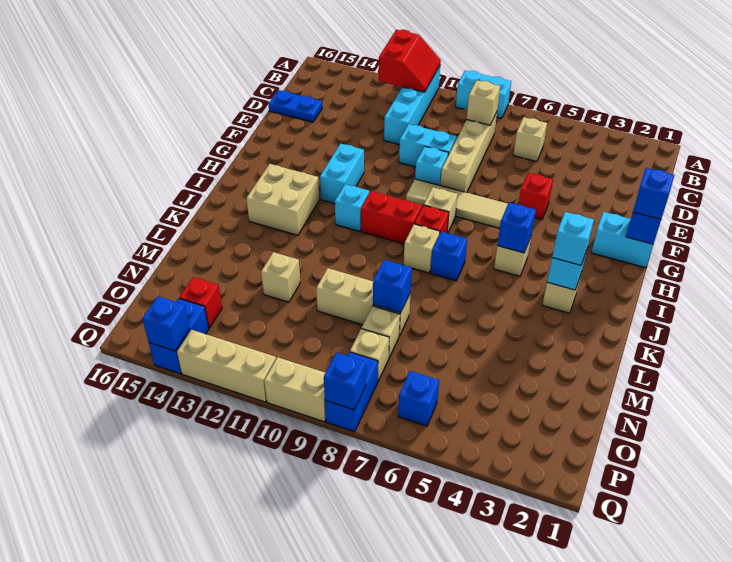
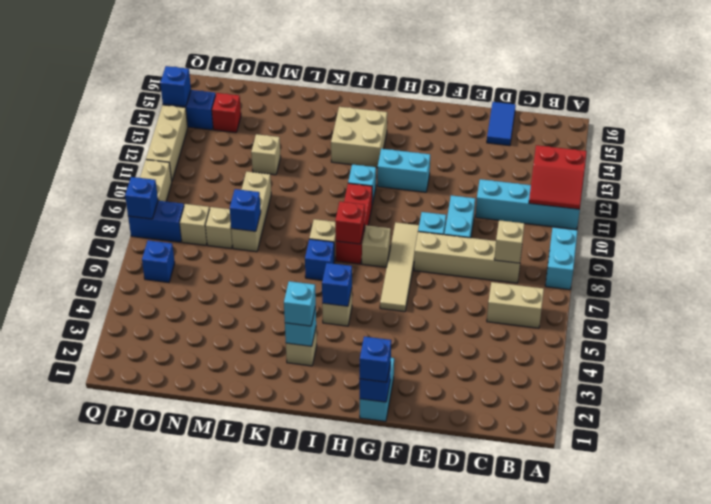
tan 1x1 brick [513,117,547,162] -> tan 1x2 brick [487,282,544,328]
blue 1x2 plate [269,90,322,122] -> blue 1x2 tile [487,102,516,146]
red 1x1 brick [519,173,553,219] -> red 1x1 brick moved to [335,202,365,244]

